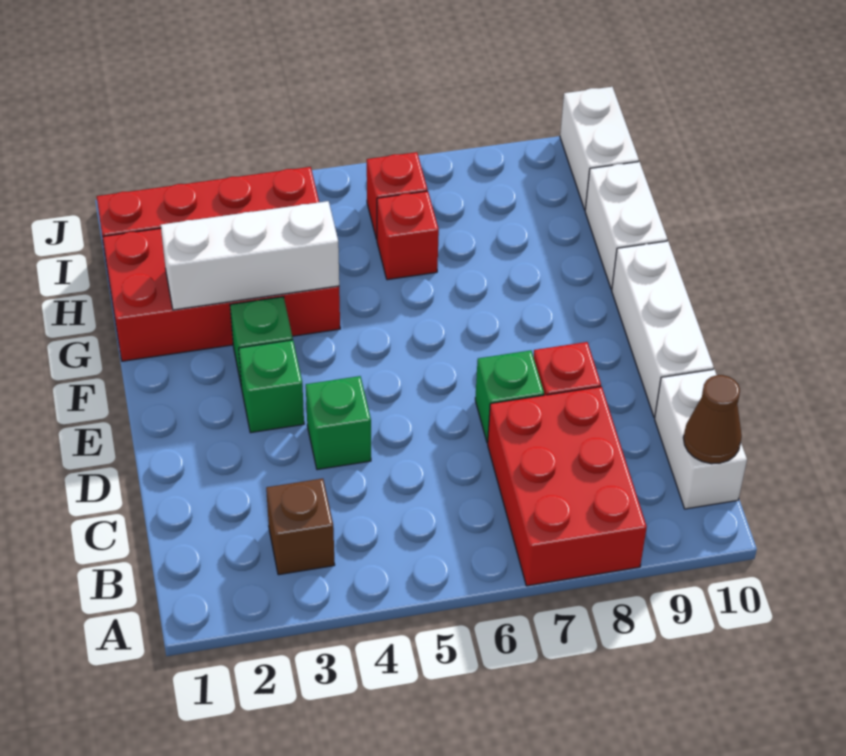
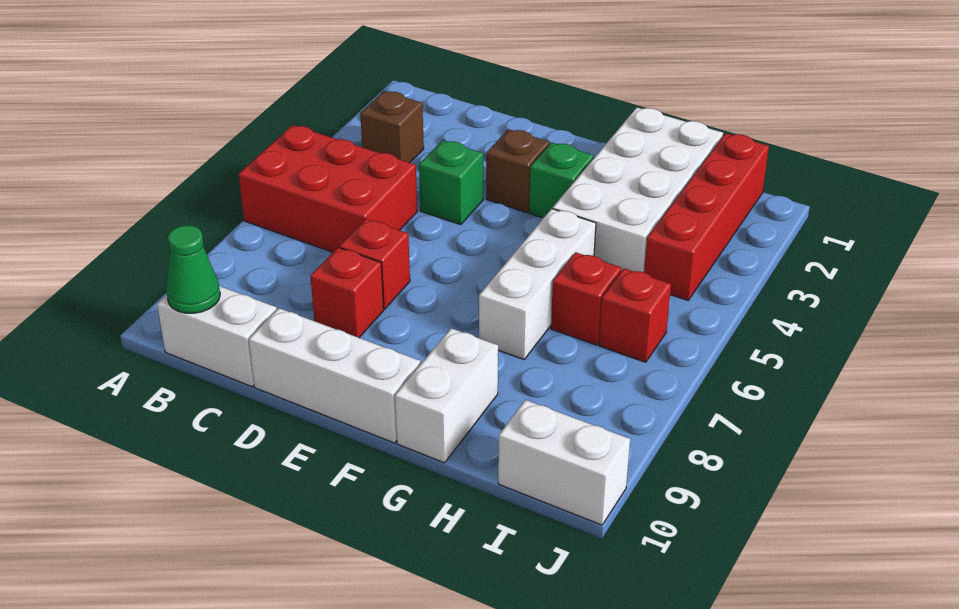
red 2x3 brick [488,387,647,586] -> red 2x3 brick moved to [239,125,417,252]
brown 1x1 cone [683,375,742,464] -> green 1x1 cone [166,225,220,313]
green 1x1 brick [475,350,544,443] -> red 1x1 brick [339,219,410,309]
green 1x1 brick [239,340,304,433] -> brown 1x1 brick [486,129,550,213]
red 2x4 brick [103,228,340,361] -> white 2x4 brick [553,108,723,272]
white 1x3 brick [161,201,339,310] -> white 1x3 brick moved to [479,209,596,359]
white 1x2 brick [585,162,668,289] -> white 1x2 brick turned to [395,328,498,463]

